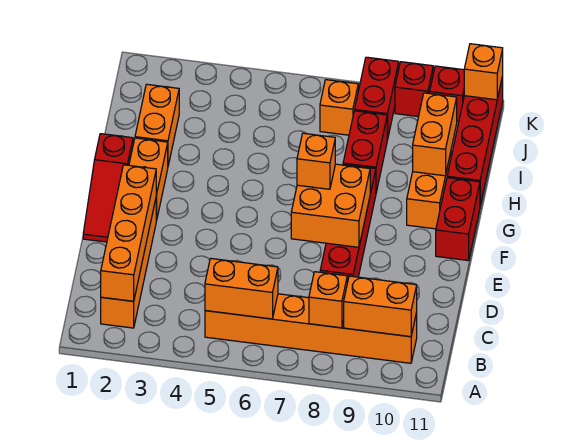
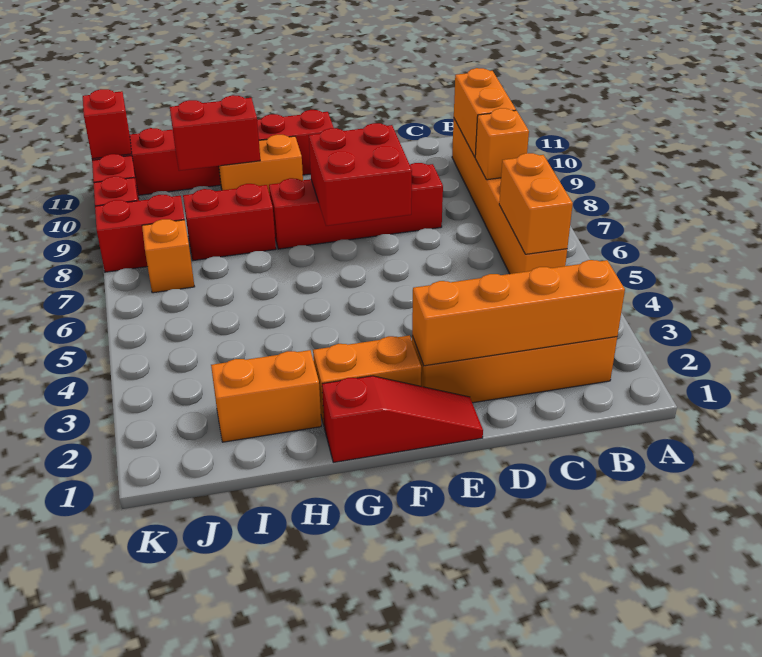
orange 2x2 brick [291,164,370,247] -> red 2x2 brick [309,123,412,226]
orange 1x1 brick [297,133,335,189] -> none
orange 1x2 brick [413,93,457,176] -> red 1x2 brick [170,95,260,171]
orange 1x1 brick [464,44,503,100] -> red 1x1 brick [83,89,132,159]

